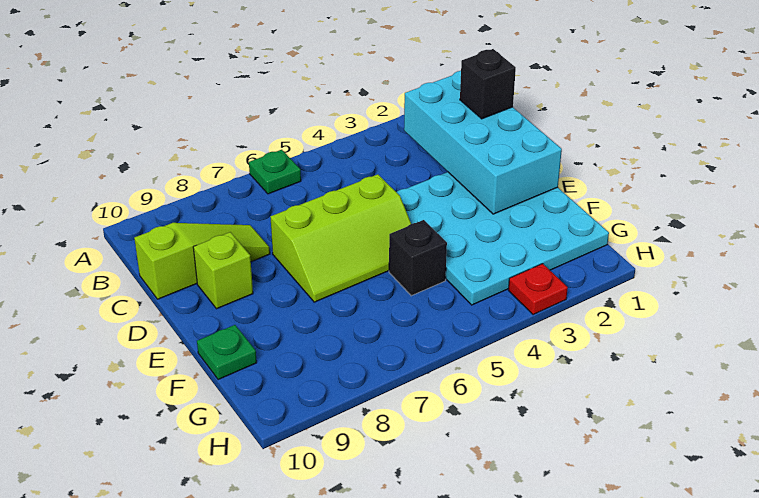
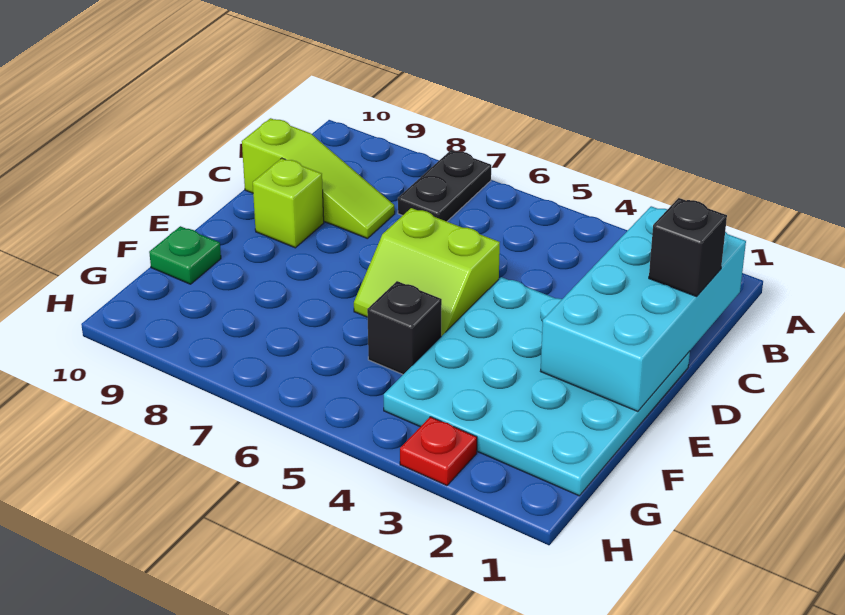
green 1x1 plate [249,150,301,194] -> none
none -> black 1x2 plate [398,150,491,221]
lime 2x3 slope [270,174,411,302] -> lime 2x2 slope [354,208,500,336]

